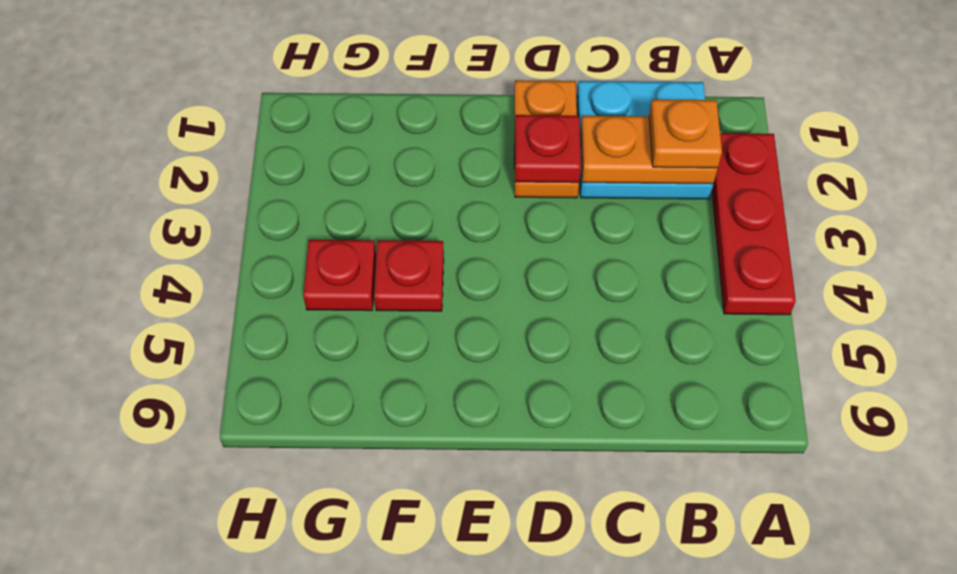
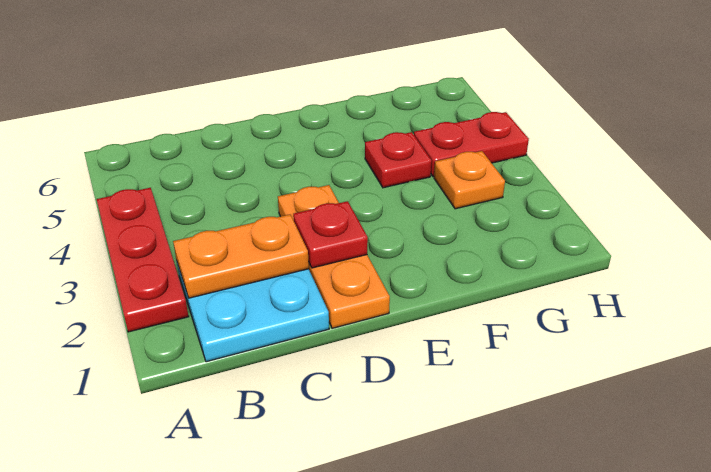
orange 1x1 plate [649,99,722,168] -> orange 1x1 plate moved to [434,151,505,209]
orange 1x2 plate [514,80,579,198] -> orange 1x3 plate [278,185,390,328]
red 1x1 plate [303,240,376,311] -> red 1x2 plate [414,112,529,176]

